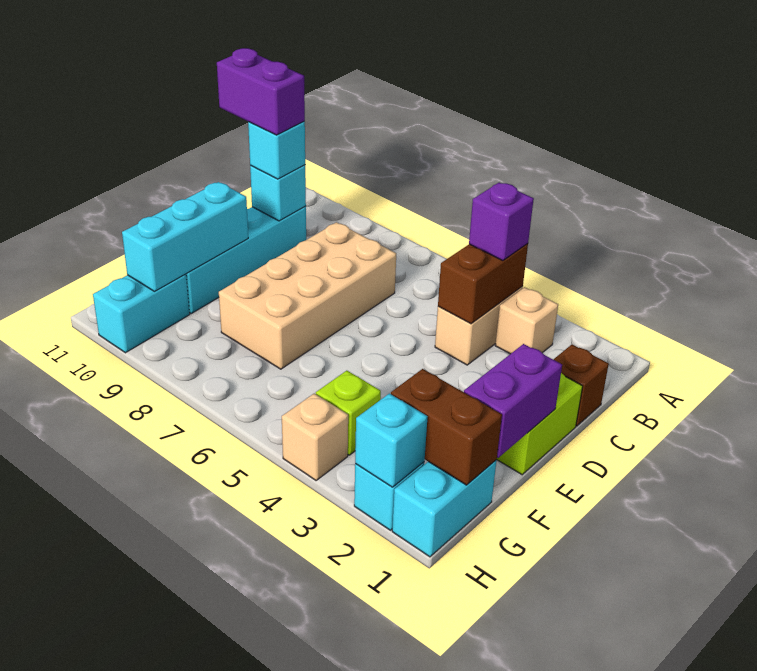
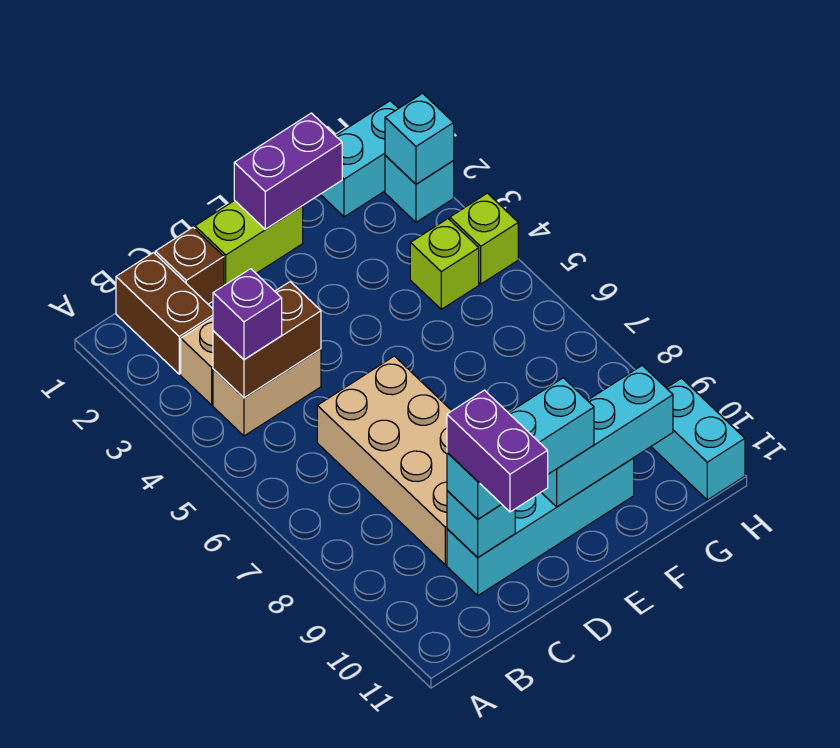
tan 2x4 brick [219,222,396,369] -> tan 2x4 brick turned to [317,356,452,565]
cyan 1x1 brick [248,122,305,179] -> cyan 1x3 brick [447,378,594,519]
brown 1x2 brick [391,369,502,485] -> brown 1x2 brick moved to [116,253,213,374]
cyan 1x2 brick [93,274,190,353] -> cyan 1x2 brick turned to [651,378,745,500]
tan 1x1 brick [282,394,348,480] -> lime 1x1 brick [450,193,518,284]

